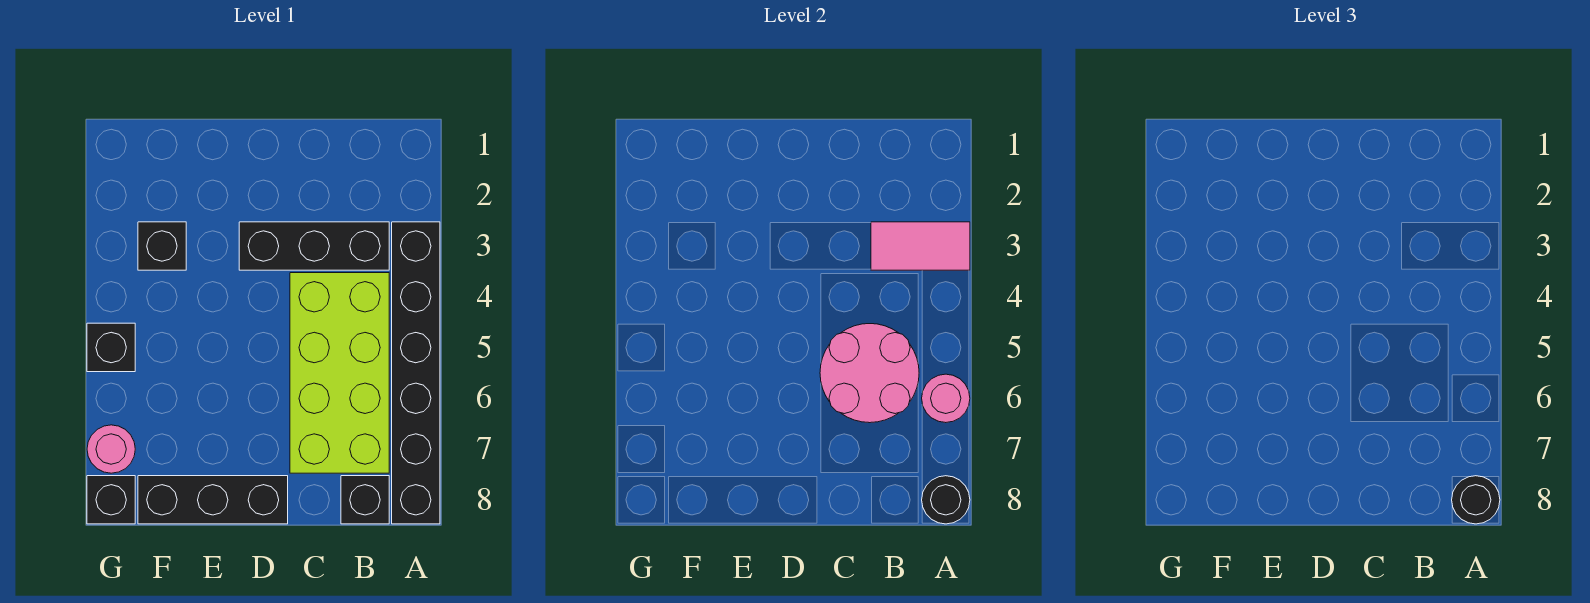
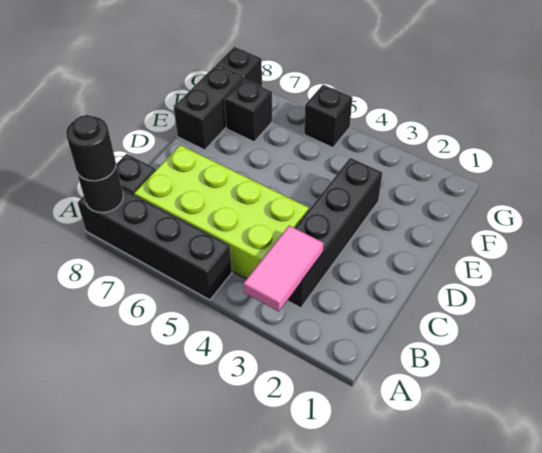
black 1x6 brick [392,222,440,524] -> black 1x4 brick [78,189,232,300]
pink 1x1 round brick [922,374,970,423] -> none
black 1x3 brick [239,222,389,270] -> black 1x4 brick [287,158,383,308]
pink 2x2 round brick [820,324,919,423] -> none
black 1x3 brick [138,476,288,524] -> black 1x2 brick [174,66,242,150]
black 1x1 brick [138,222,186,270] -> black 1x1 brick moved to [224,79,272,142]
pink 1x1 round brick [87,425,135,473] -> none

